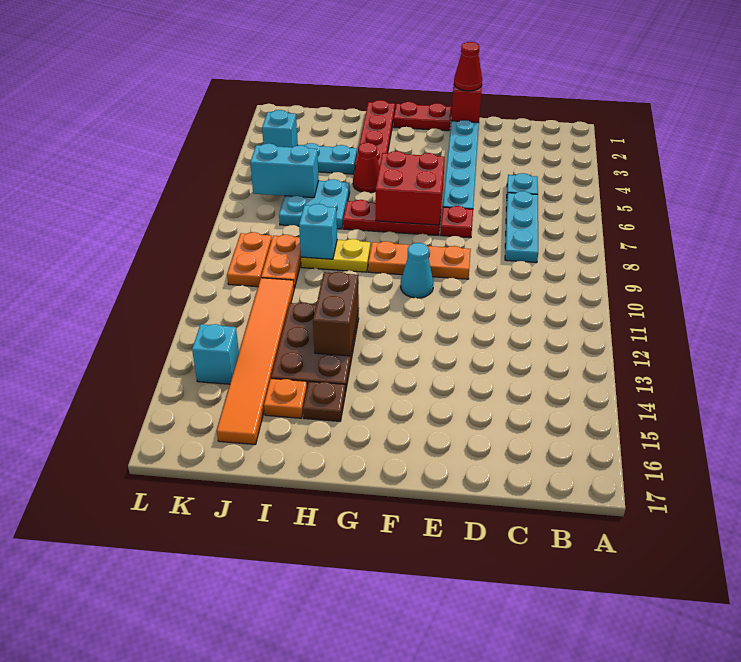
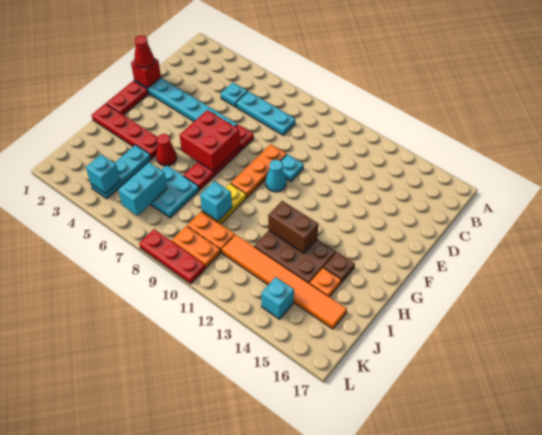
none -> cyan 1x1 plate [281,154,304,181]
none -> red 1x3 plate [139,229,205,284]

